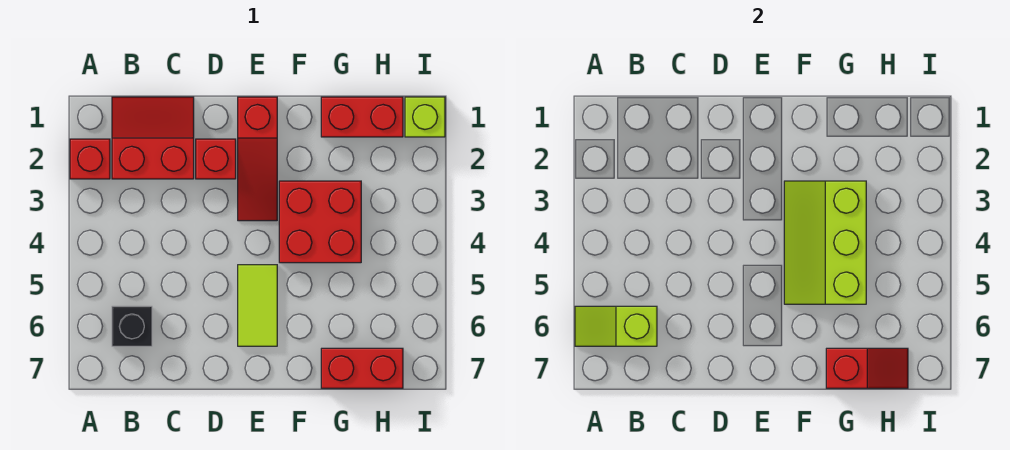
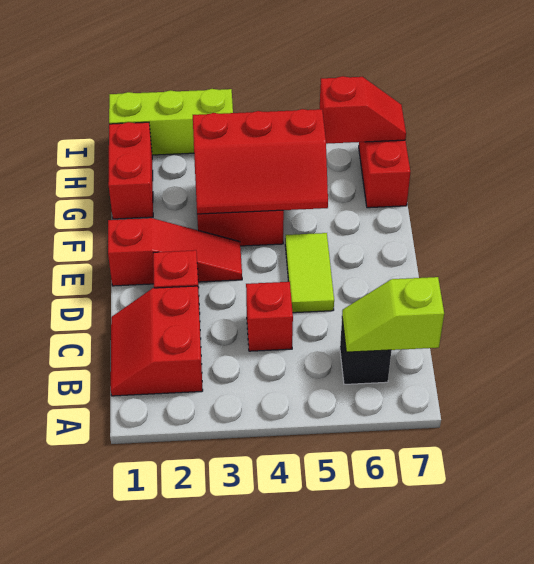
red 1x1 brick [70,139,110,179] -> red 1x1 brick moved to [246,282,293,351]
lime 1x2 slope [575,306,657,346] -> lime 1x2 slope turned to [342,277,444,352]
lime 1x2 tile [238,265,277,346] -> lime 1x2 tile turned to [285,233,334,313]
lime 2x3 slope [784,181,866,304] -> red 2x3 slope [193,109,328,214]
red 1x2 slope [826,348,908,388] -> red 1x2 slope turned to [320,76,406,144]
lime 1x1 brick [405,97,445,137] -> lime 1x3 brick [109,89,233,155]

